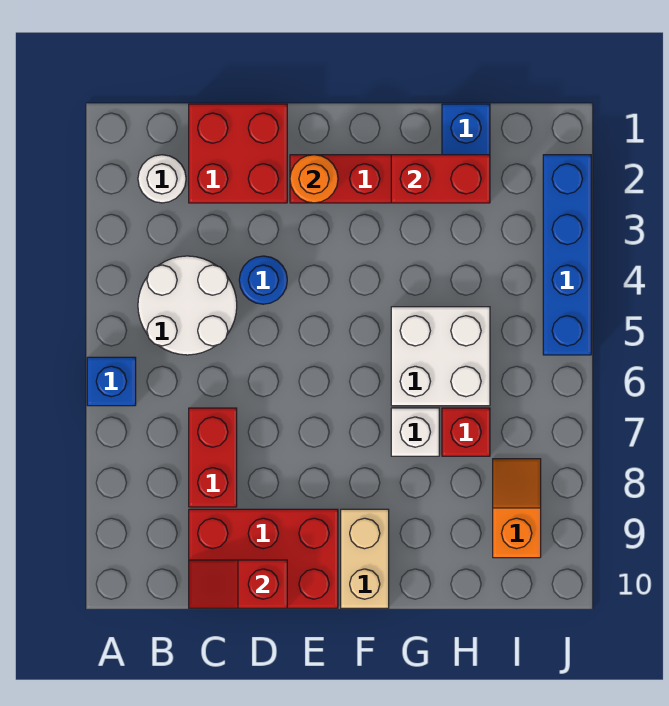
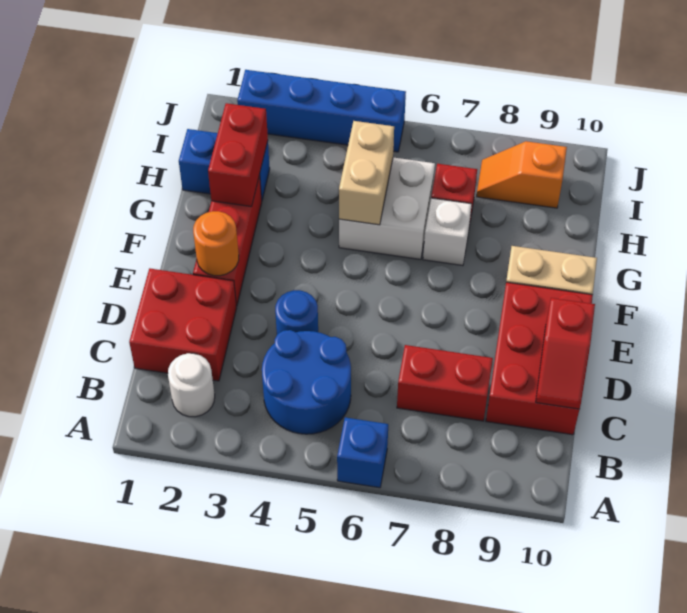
white 2x2 round brick [138,256,237,355] -> blue 2x2 round brick [262,330,351,434]
none -> tan 1x2 brick [339,121,394,225]

